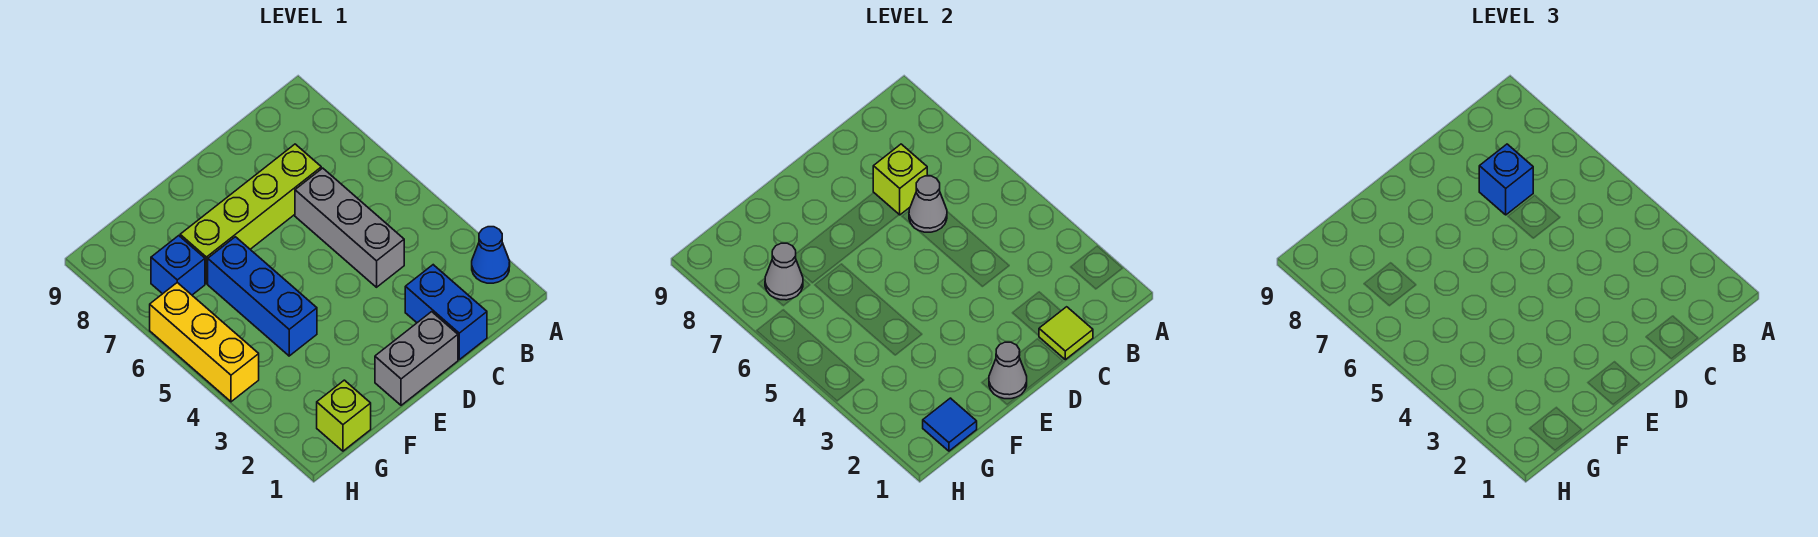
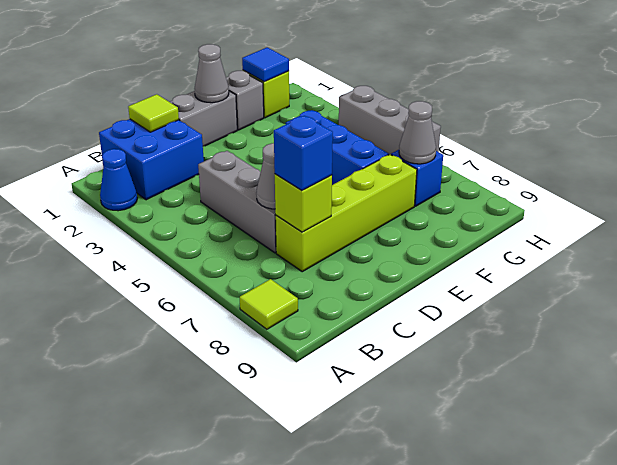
none -> lime 1x1 tile [240,279,298,329]
blue 1x2 brick [405,265,487,360] -> blue 2x2 brick [99,119,204,200]
none -> grey 1x1 brick [226,71,264,130]
yellow 1x3 brick [150,283,259,402] -> grey 1x3 brick [339,86,441,155]

